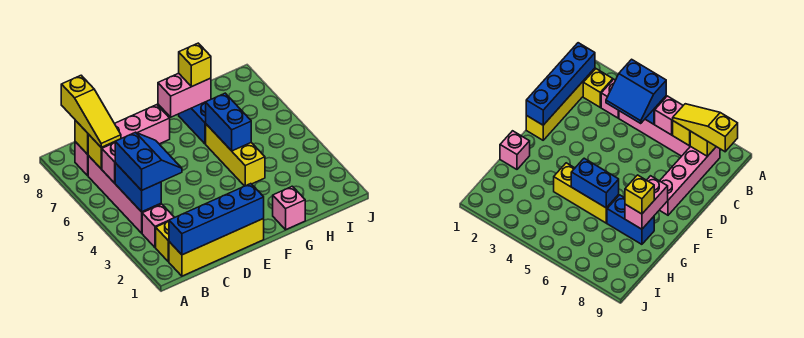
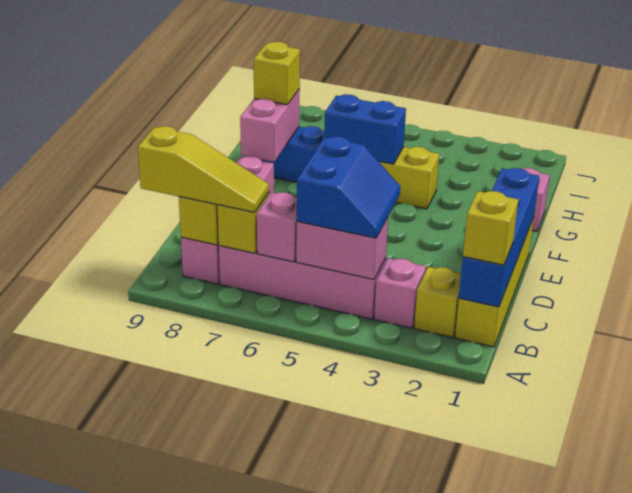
none -> yellow 1x1 brick [463,191,518,265]
blue 1x2 brick [115,163,161,212] -> pink 1x2 brick [296,218,388,279]
blue 2x2 slope [115,132,182,190] -> blue 2x2 slope turned to [297,136,401,238]

